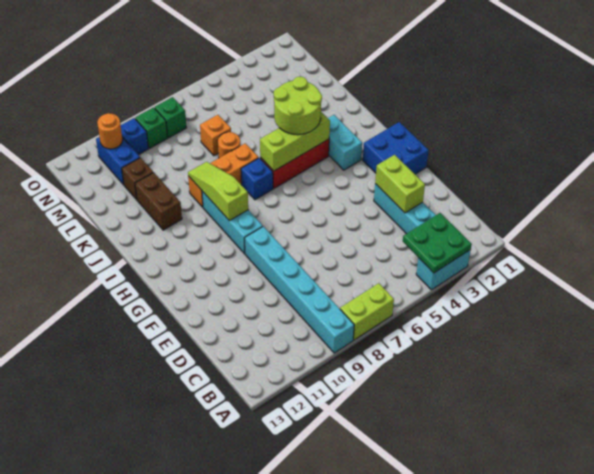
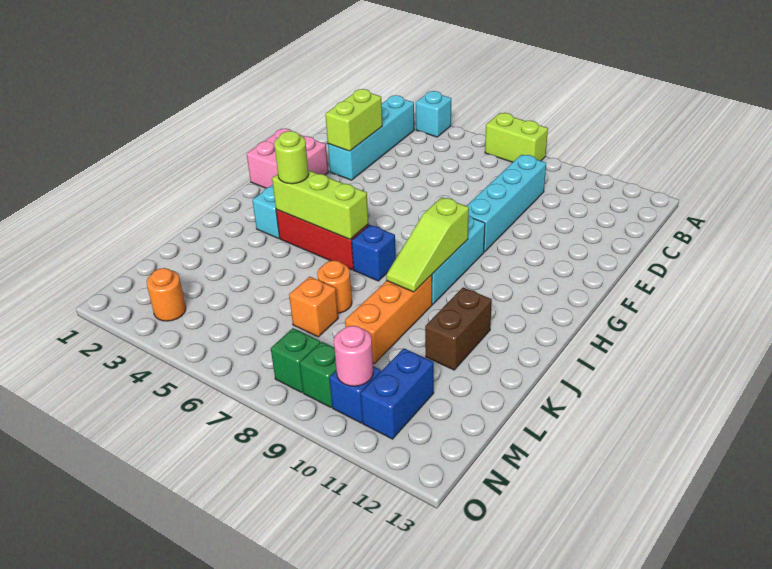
cyan 1x2 brick [416,250,471,290] -> cyan 1x1 brick [416,91,451,137]
green 2x2 plate [403,213,472,273] -> none
cyan 1x6 brick [245,226,354,353] -> cyan 1x4 brick [467,155,546,252]
blue 2x2 brick [363,122,429,174] -> pink 2x2 brick [247,129,328,188]
lime 2x2 round brick [274,77,322,135] -> lime 1x1 round brick [274,131,309,184]
orange 1x3 brick [188,143,259,207] -> orange 1x3 brick turned to [345,275,432,364]
brown 1x1 brick [122,158,153,200] -> none
none -> pink 1x1 round brick [334,326,373,386]
orange 1x1 round brick [97,113,123,149] -> orange 1x1 round brick moved to [147,268,186,321]

